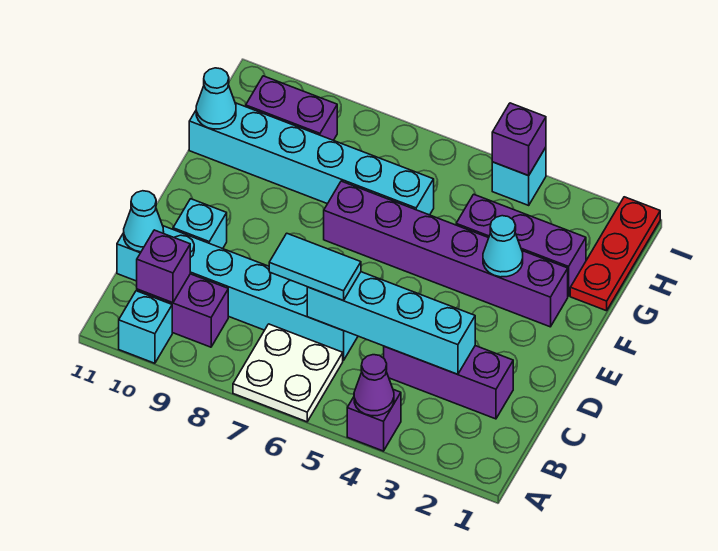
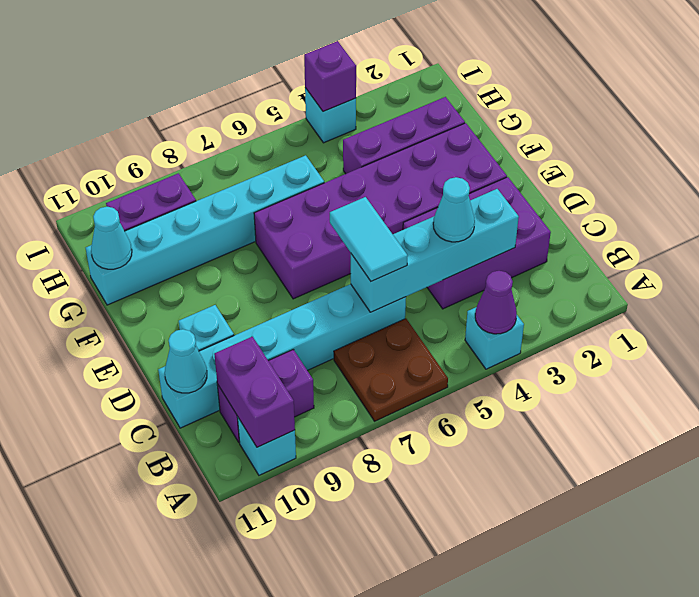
purple 1x1 brick [347,390,401,451] -> cyan 1x1 brick [465,307,524,369]
white 2x2 plate [233,324,343,422] -> brown 2x2 plate [334,319,448,421]
purple 1x1 brick [137,230,190,303] -> purple 1x2 brick [214,337,295,447]
purple 1x3 brick [384,346,513,419] -> purple 2x3 brick [403,177,551,309]
cyan 1x2 tile [269,233,361,300] -> cyan 1x2 tile turned to [330,197,408,281]
purple 1x6 brick [324,181,568,327] -> purple 2x6 brick [254,123,507,299]
cyan 1x1 cone [483,216,523,277] -> cyan 1x1 cone moved to [433,177,475,242]
red 1x3 plate [570,197,660,311] -> none

